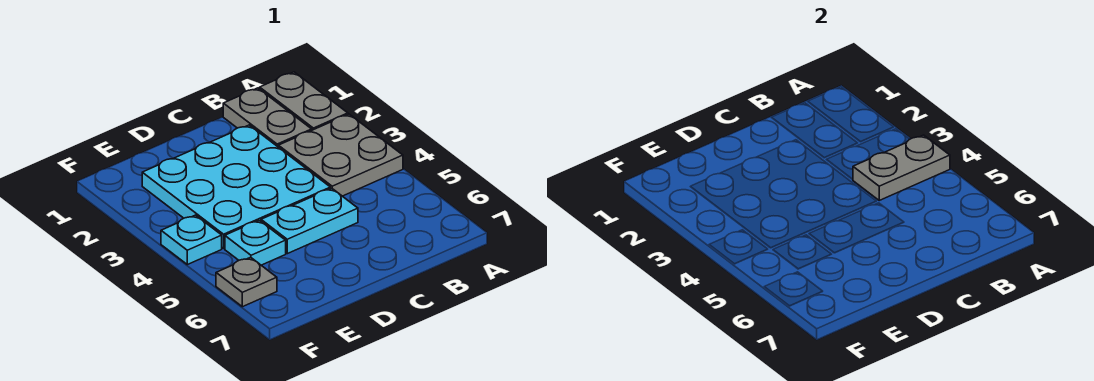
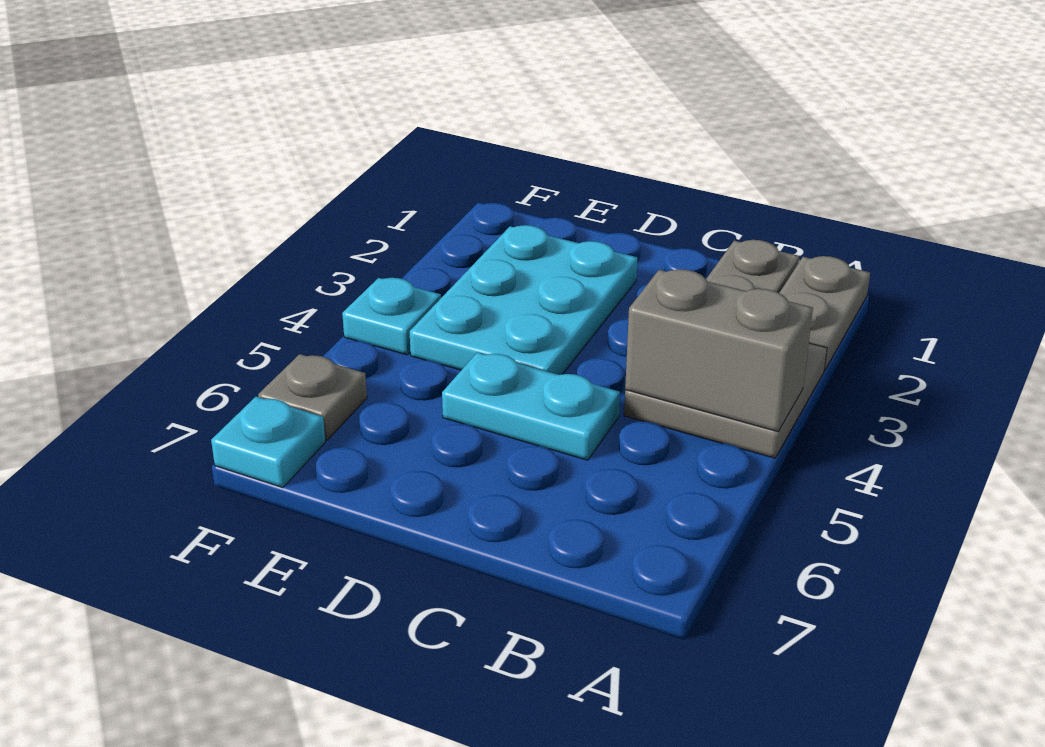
grey 1x2 plate [853,135,950,200] -> grey 1x2 brick [625,269,813,432]
cyan 3x3 plate [142,125,330,248] -> cyan 2x3 plate [410,225,637,375]
cyan 1x1 plate [225,220,286,265] -> cyan 1x1 plate moved to [211,397,325,488]

